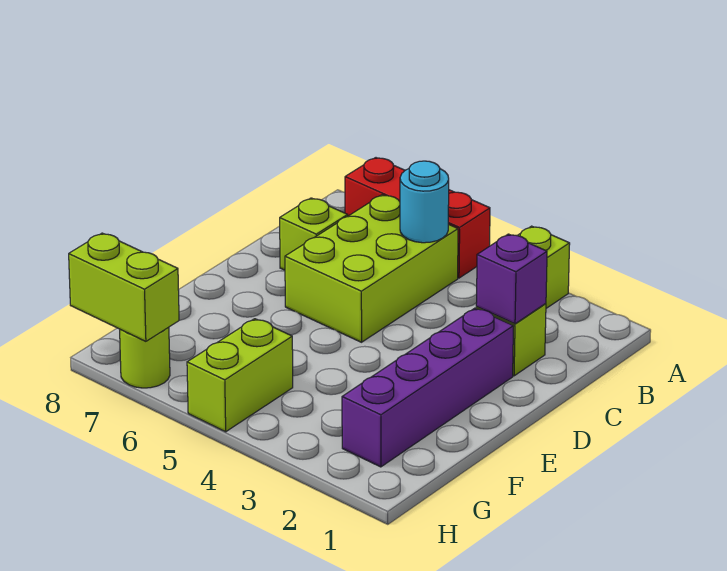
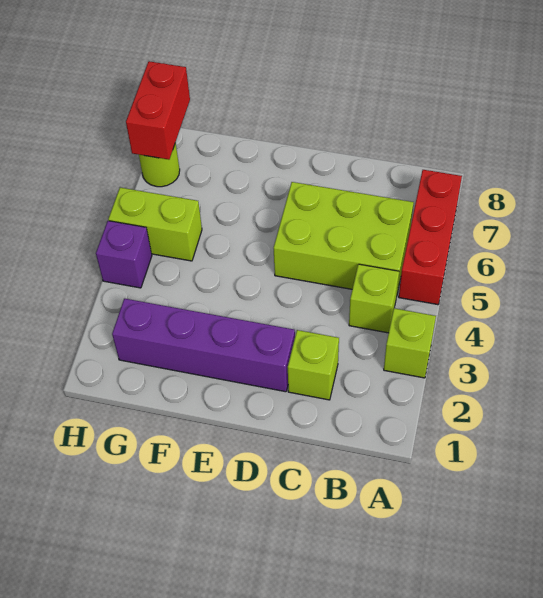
cyan 1x1 round brick [400,161,449,243] -> none
purple 1x1 brick [476,234,547,324] -> purple 1x1 brick moved to [96,221,152,288]
lime 1x1 brick [280,198,348,270] -> lime 1x1 brick moved to [349,264,399,333]
lime 1x2 brick [69,233,179,341] -> red 1x2 brick [126,61,190,160]

